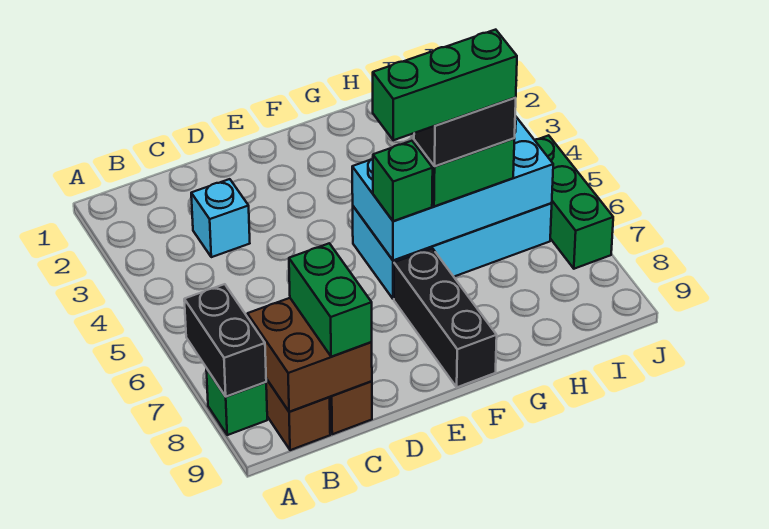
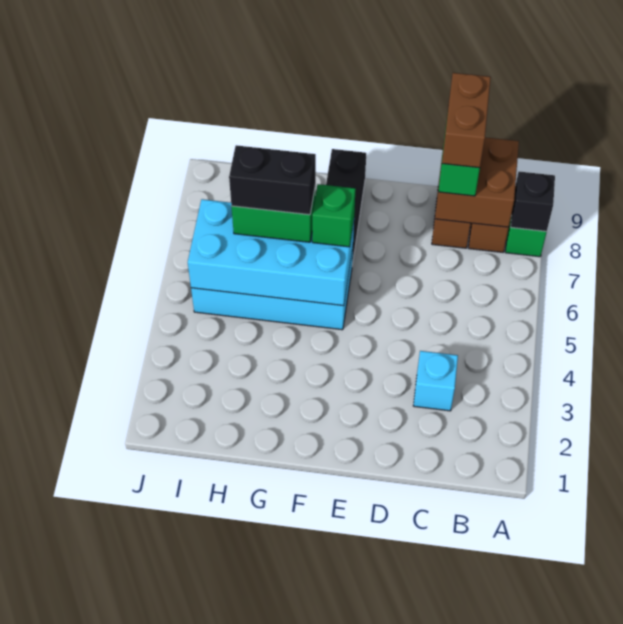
black 1x2 brick [184,284,266,397] -> black 1x1 brick [511,171,555,232]
none -> brown 1x2 brick [442,73,491,168]
green 1x3 brick [372,30,517,140] -> none
green 1x3 brick [535,135,613,269] -> none

